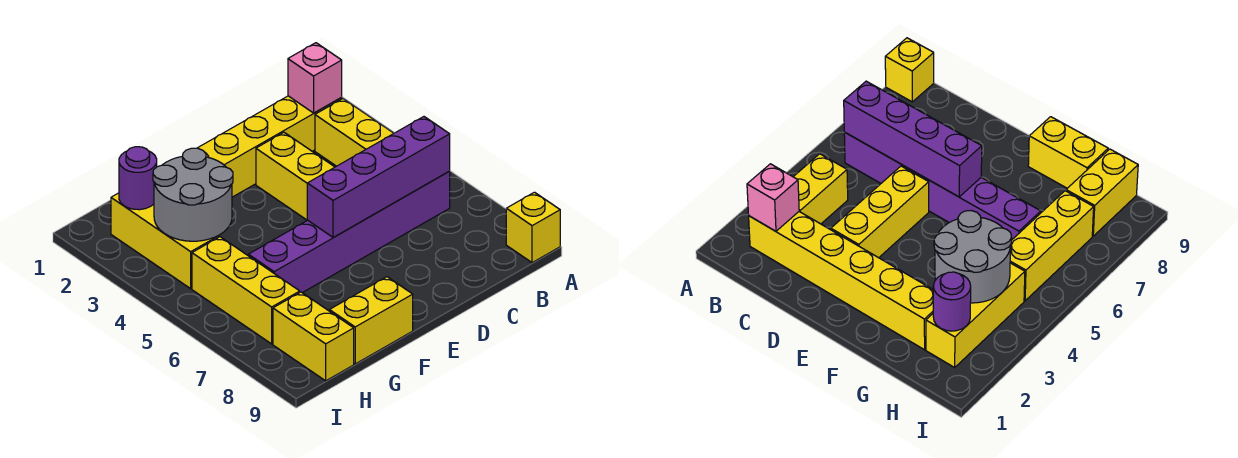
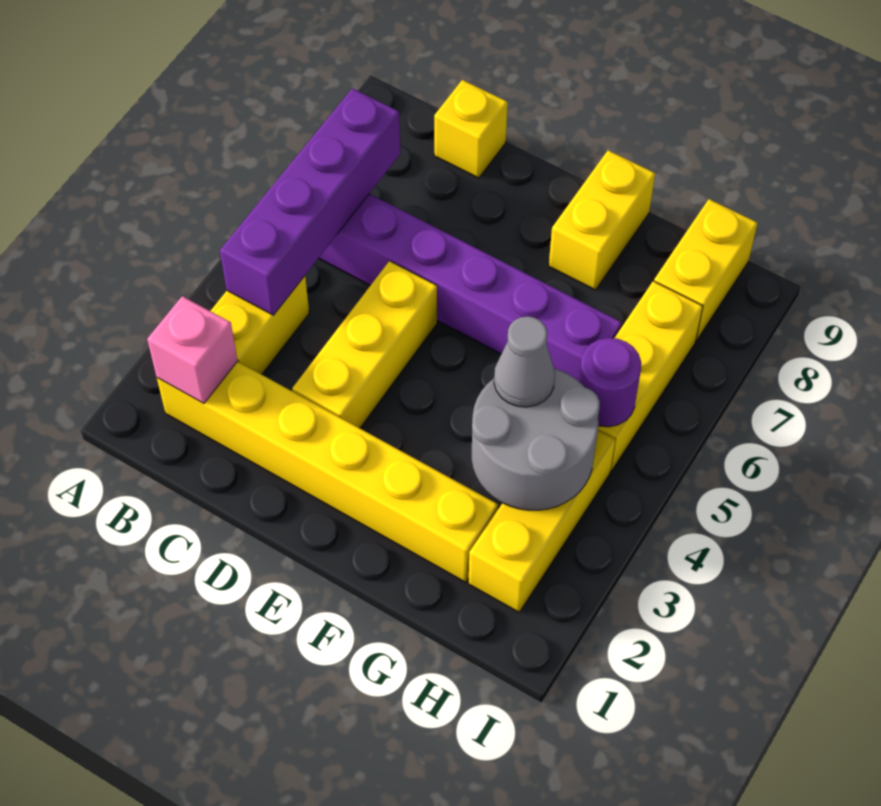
yellow 1x1 brick [506,192,560,263] -> yellow 1x1 brick moved to [434,80,508,178]
purple 1x4 brick [307,117,450,238] -> purple 1x4 brick turned to [220,88,400,315]
yellow 1x2 brick [329,277,413,364] -> yellow 1x2 brick turned to [549,150,655,290]
none -> grey 1x1 cone [494,316,555,407]
purple 1x1 round brick [119,147,157,210] -> purple 1x1 round brick moved to [579,338,641,427]

